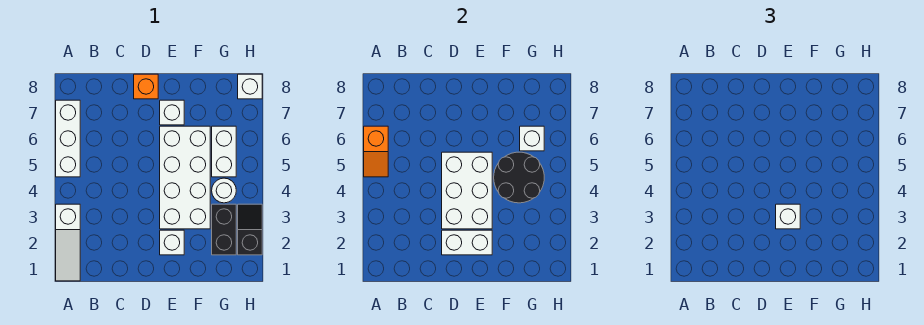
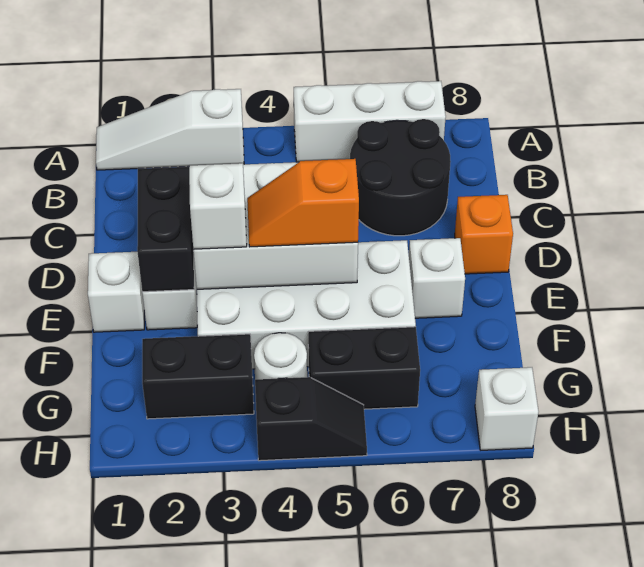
orange 1x2 slope [364,126,388,177] -> orange 1x2 slope moved to [247,159,359,247]
white 1x2 brick [442,230,492,255] -> black 1x2 brick [137,167,194,292]
black 2x2 round brick [494,152,544,203] -> black 2x2 round brick moved to [350,119,451,236]
white 1x2 brick [212,126,236,177] -> black 1x2 brick [308,327,420,409]
white 1x1 brick [520,126,544,151] -> white 1x1 brick moved to [88,252,144,332]
black 1x2 slope [238,204,262,255] -> black 1x2 slope moved to [255,377,367,461]

